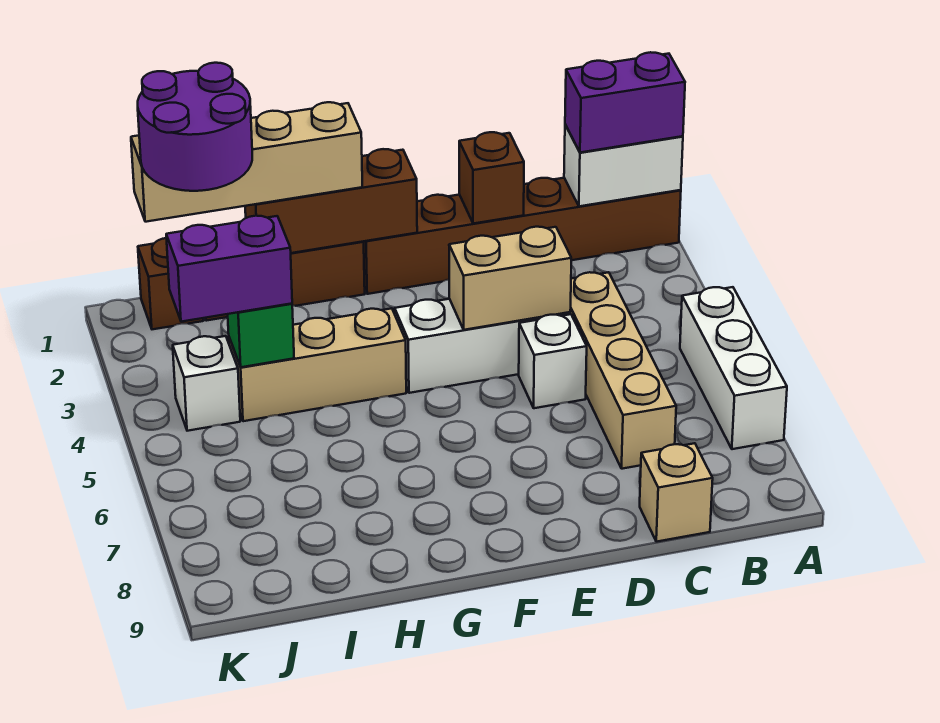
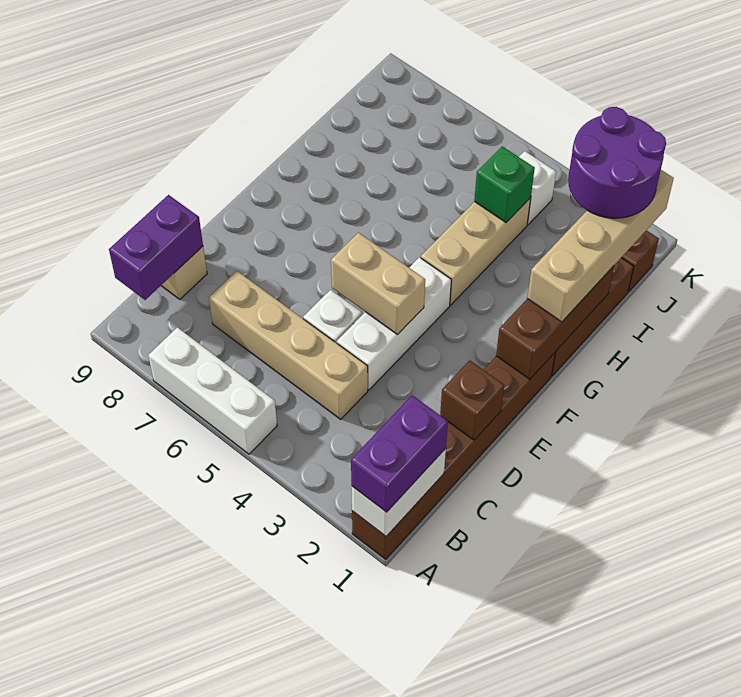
tan 1x2 brick [449,227,571,330] -> tan 1x2 brick turned to [331,233,425,335]
purple 1x2 brick [166,216,292,322] -> purple 1x2 brick moved to [109,195,203,300]

